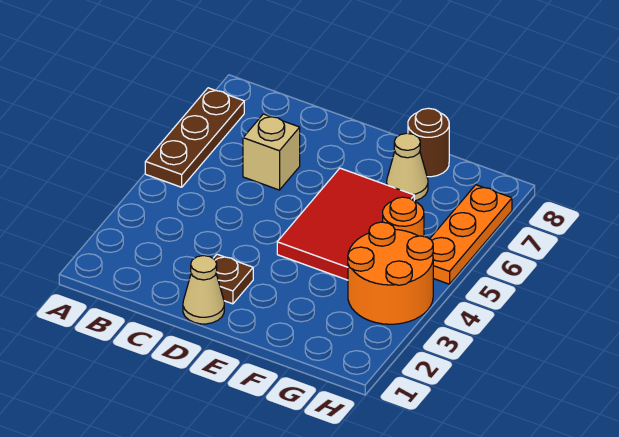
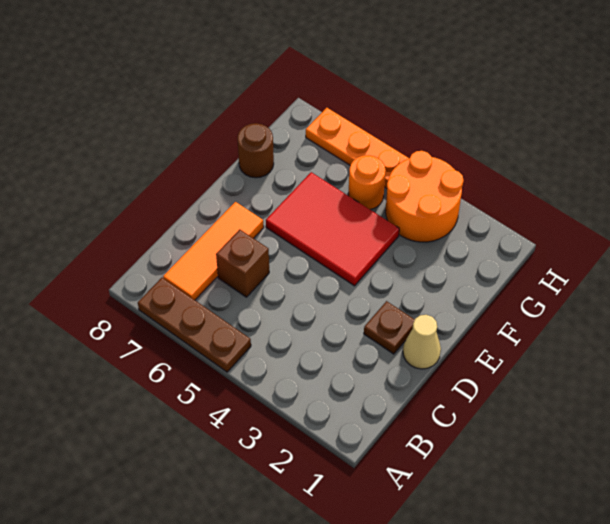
none -> orange 1x3 tile [163,202,264,300]
tan 1x1 brick [243,114,300,190] -> brown 1x1 brick [216,229,269,297]
tan 1x1 cone [387,133,428,201] -> none

